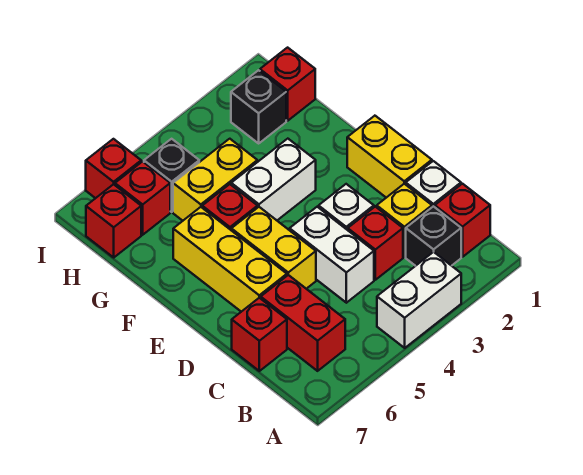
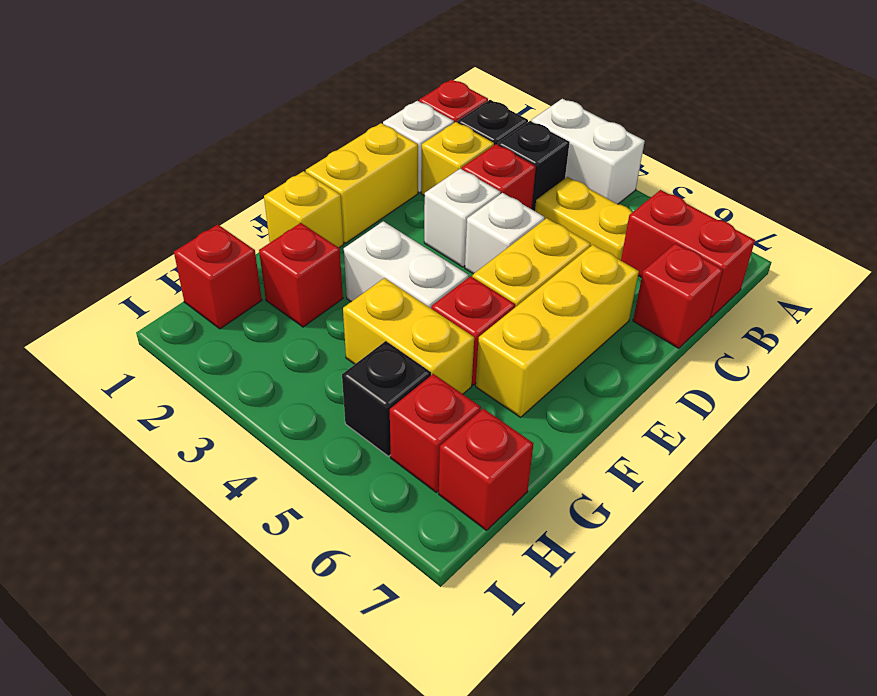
none -> yellow 1x2 plate [535,177,632,260]
red 1x2 brick [261,275,345,371] -> red 1x2 brick turned to [621,190,755,317]
white 1x2 brick [290,207,374,303] -> white 1x1 brick [465,193,544,274]
none -> yellow 1x1 brick [264,171,344,248]
black 1x1 brick [231,70,286,143] -> black 1x1 brick moved to [498,121,570,211]
red 1x1 brick [86,139,141,198] -> red 1x1 brick moved to [259,223,343,327]

